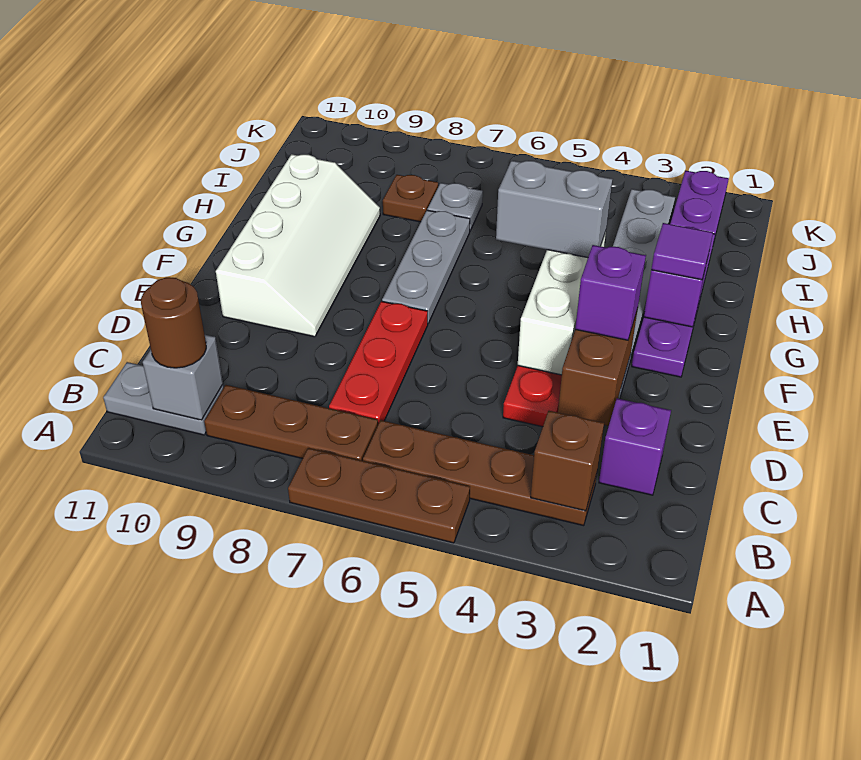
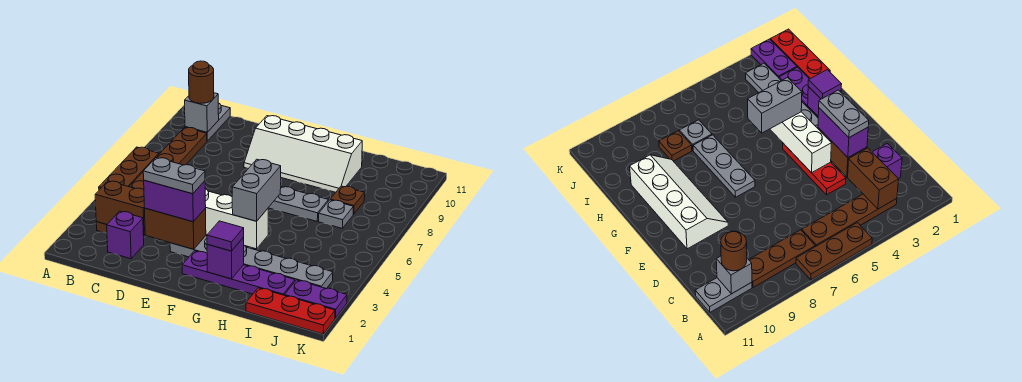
brown 1x1 brick [531,411,604,511] -> brown 1x2 brick [95,181,145,235]
red 1x3 plate [329,301,428,424] -> red 1x3 plate moved to [246,288,335,334]
none -> grey 1x2 plate [143,158,205,194]
purple 1x1 brick [575,245,646,340] -> purple 1x2 brick [144,180,206,222]

